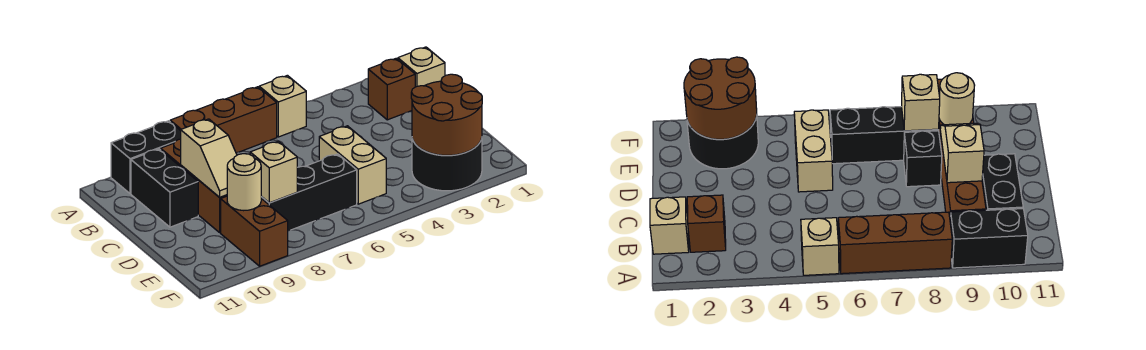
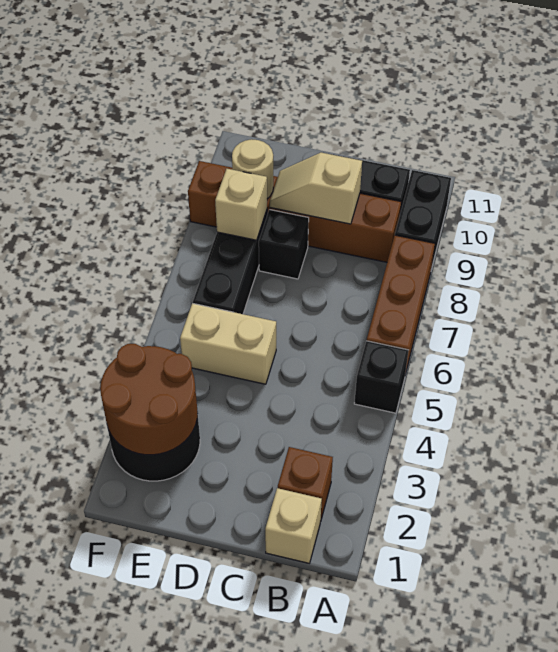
tan 1x1 brick [259,75,306,137] -> black 1x1 brick [354,341,409,413]

